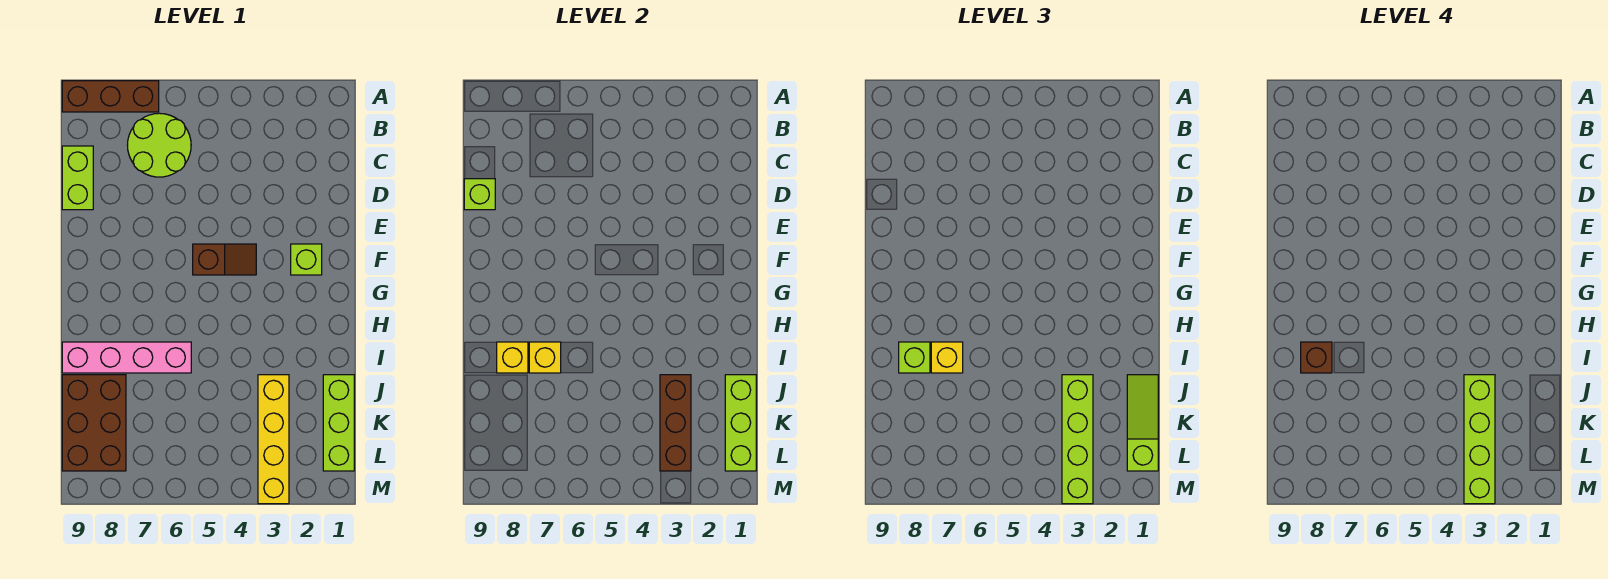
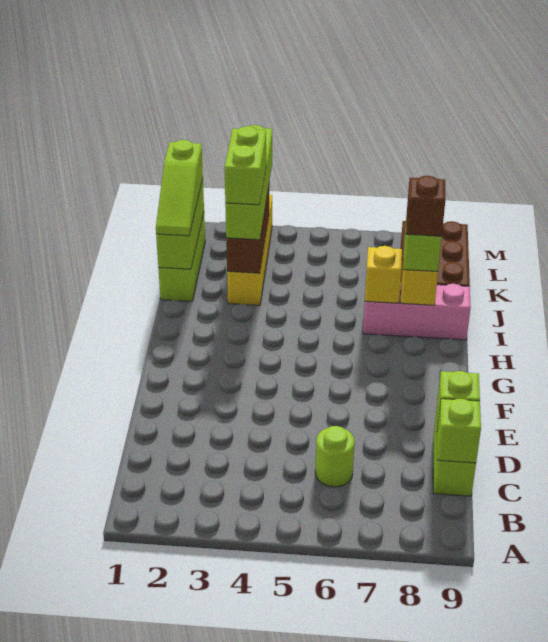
brown 1x3 brick [62,81,159,112] -> none
lime 2x2 round brick [127,113,191,177] -> lime 1x1 round brick [315,426,355,487]
lime 1x1 brick [291,244,322,275] -> lime 1x1 brick moved to [437,399,481,463]
brown 1x2 slope [193,244,256,275] -> none
pink 1x4 brick [62,342,191,373] -> pink 1x3 brick [363,283,471,340]
yellow 1x1 brick [931,342,963,373] -> none
lime 1x4 brick [1464,375,1495,504] -> lime 1x2 brick [224,126,266,205]

